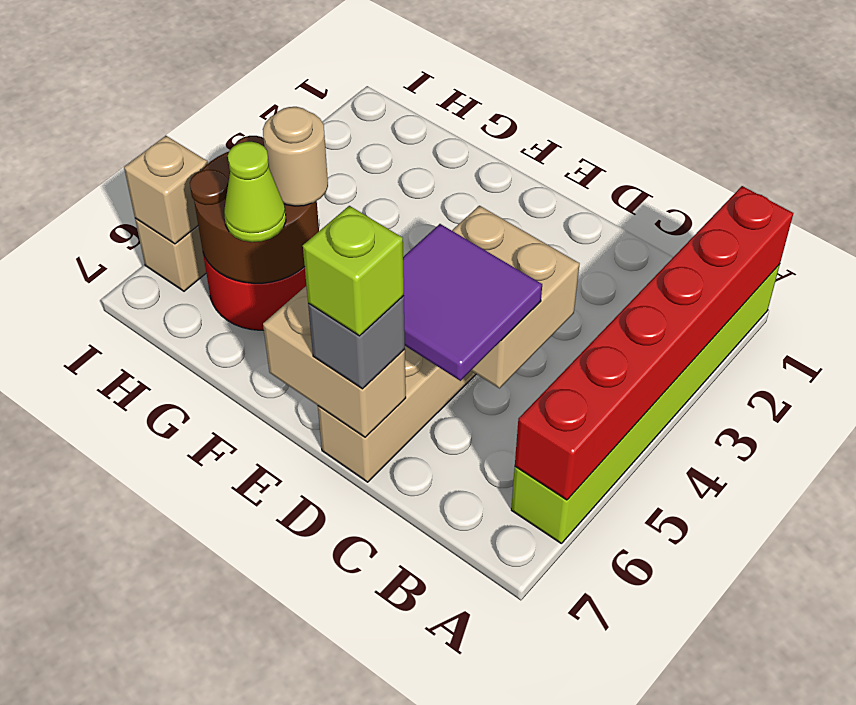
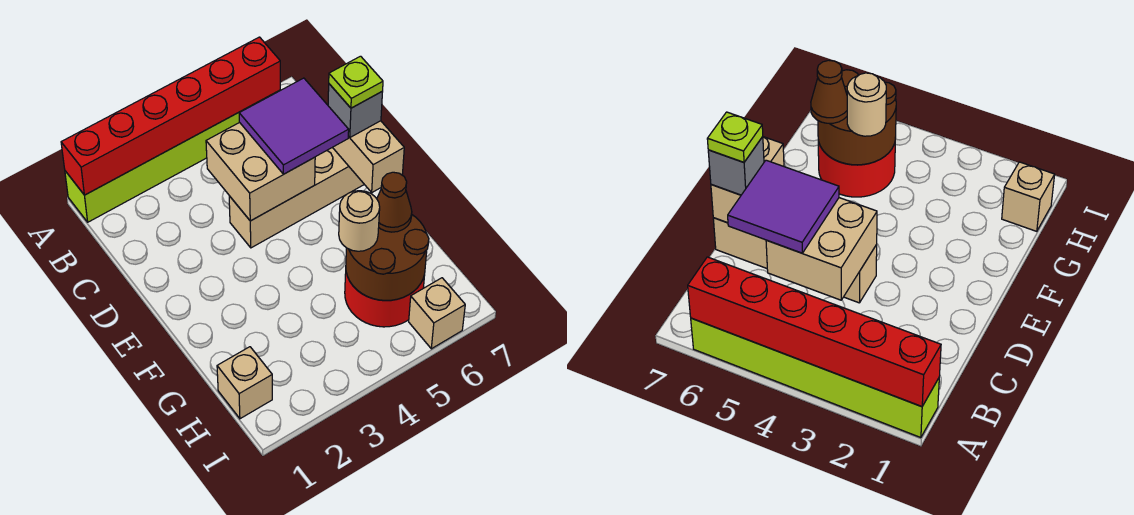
lime 1x1 brick [303,206,404,336] -> lime 1x1 plate [329,56,383,108]
lime 1x1 cone [224,142,286,242] -> brown 1x1 cone [377,172,412,232]
tan 1x1 brick [124,136,208,244] -> tan 1x1 brick moved to [217,347,272,419]

